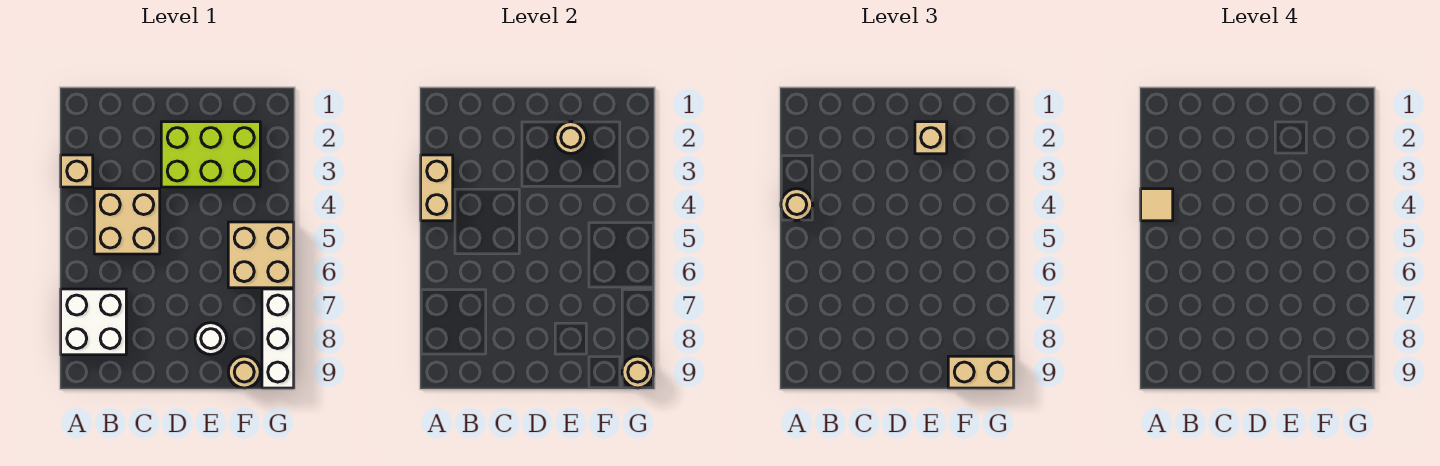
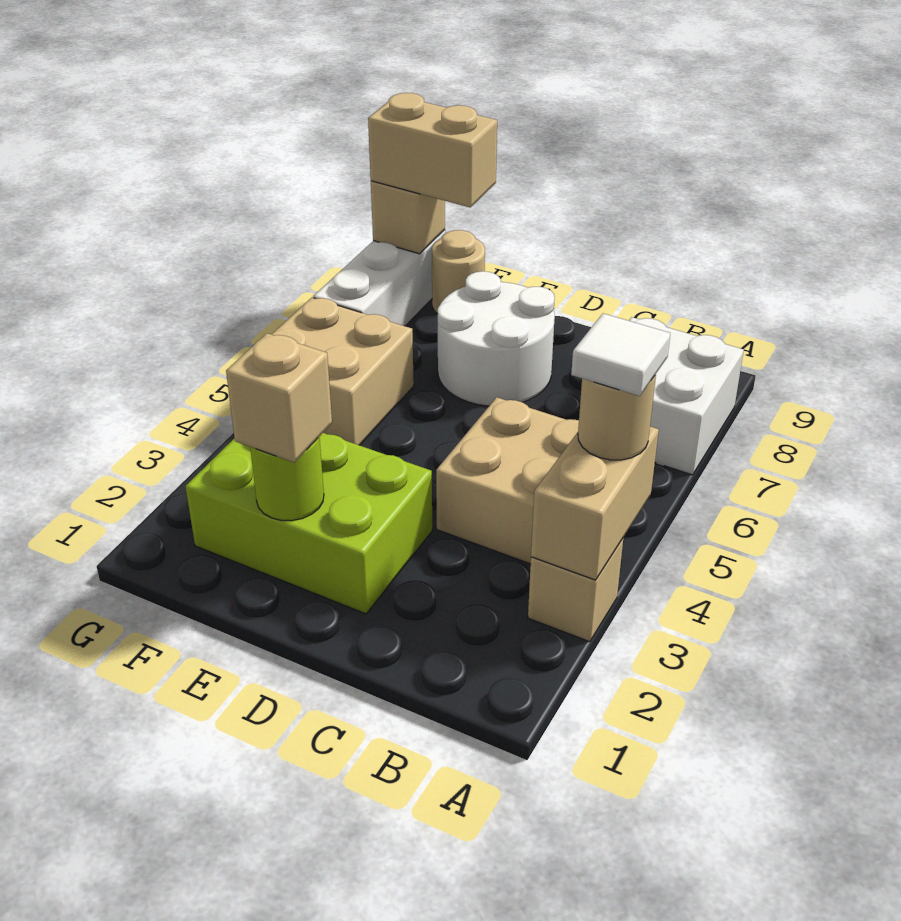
tan 1x1 tile [1141,189,1173,221] -> white 1x1 tile [571,314,670,396]
tan 1x1 round brick [555,122,587,153] -> lime 1x1 round brick [250,437,324,521]
white 1x1 round brick [195,323,227,355] -> white 2x2 round brick [438,271,555,406]
tan 1x1 round brick [622,356,654,388] -> tan 1x1 brick [371,181,445,254]

